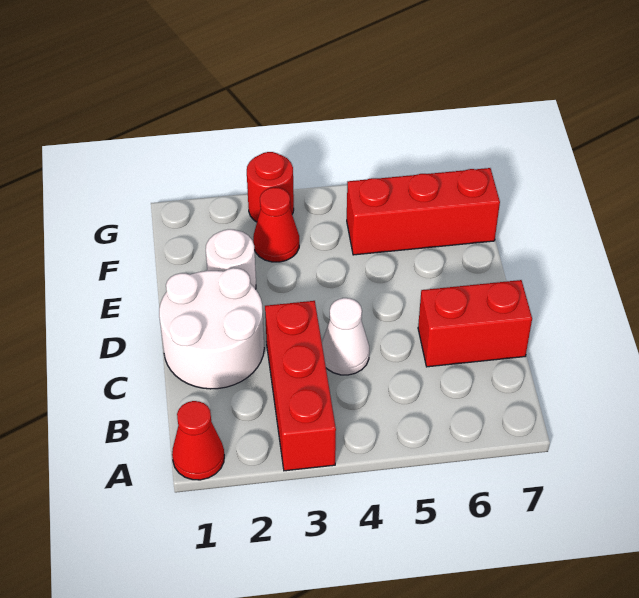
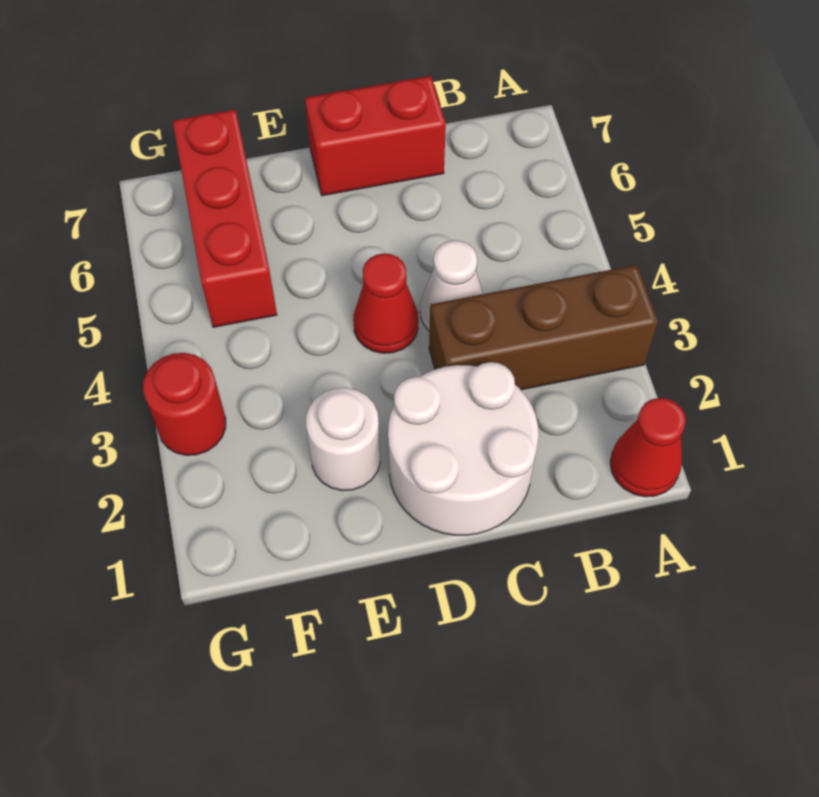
red 1x3 brick [265,301,336,471] -> brown 1x3 brick [429,265,658,390]
red 1x2 brick [418,280,532,367] -> red 1x2 brick turned to [305,76,446,196]
red 1x1 cone [253,187,299,262] -> red 1x1 cone moved to [353,253,419,353]

